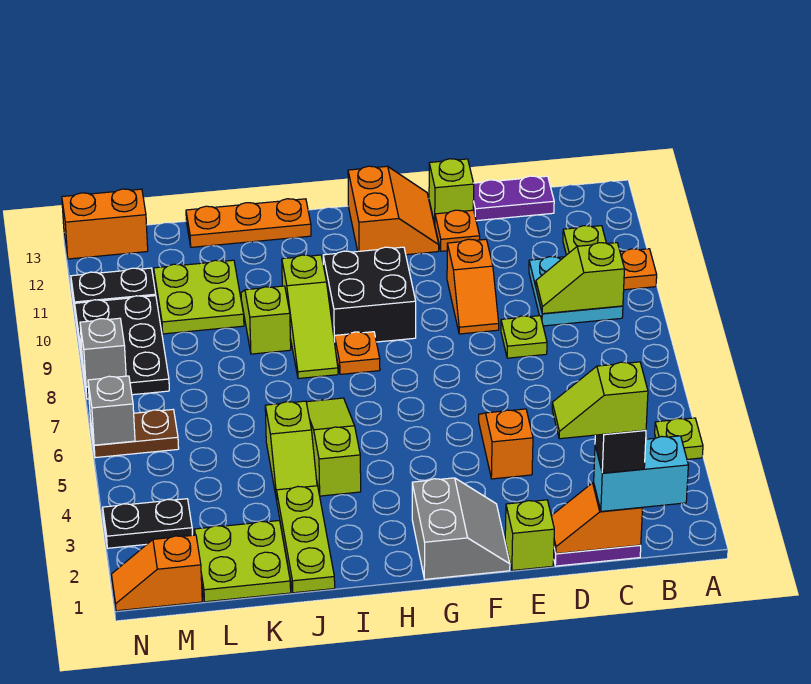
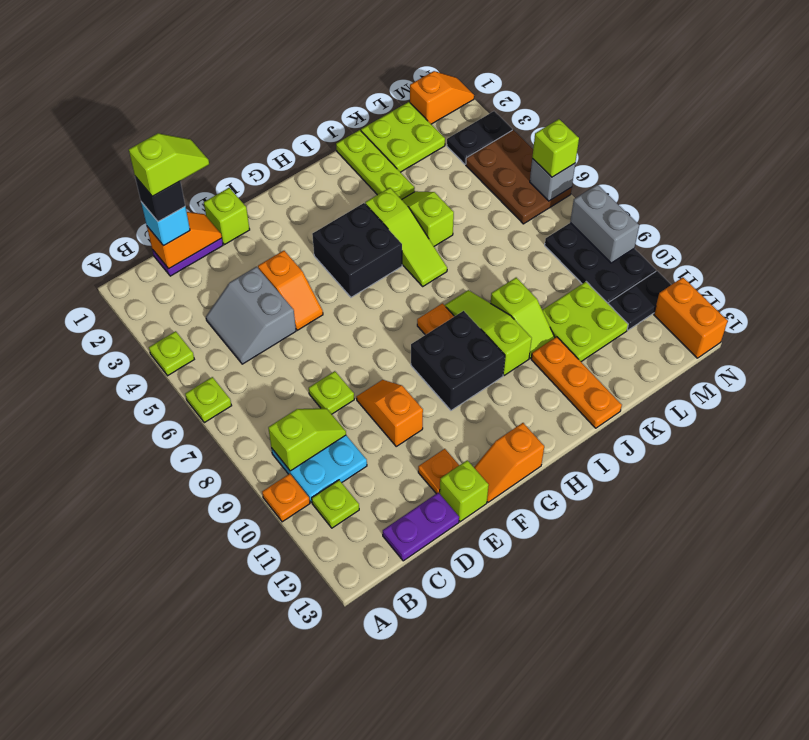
none -> lime 1x1 plate [185,377,232,423]
cyan 1x2 brick [594,436,688,511] -> cyan 1x1 brick [141,202,190,246]
grey 2x2 slope [412,478,510,579] -> grey 2x2 slope moved to [206,267,296,364]
orange 2x2 slope [348,166,439,255] -> orange 1x2 slope [474,423,544,502]
none -> black 2x2 brick [312,203,402,297]
orange 1x3 plate [186,199,311,247] -> orange 1x3 plate turned to [531,337,622,428]
brown 1x2 plate [90,410,179,458] -> brown 2x3 plate [466,130,572,224]
orange 1x2 brick [62,189,148,259] -> orange 1x2 brick turned to [654,277,728,358]
none -> lime 1x1 brick [532,119,579,177]
grey 1x1 brick [80,318,126,387] -> grey 1x2 brick [570,185,639,263]

